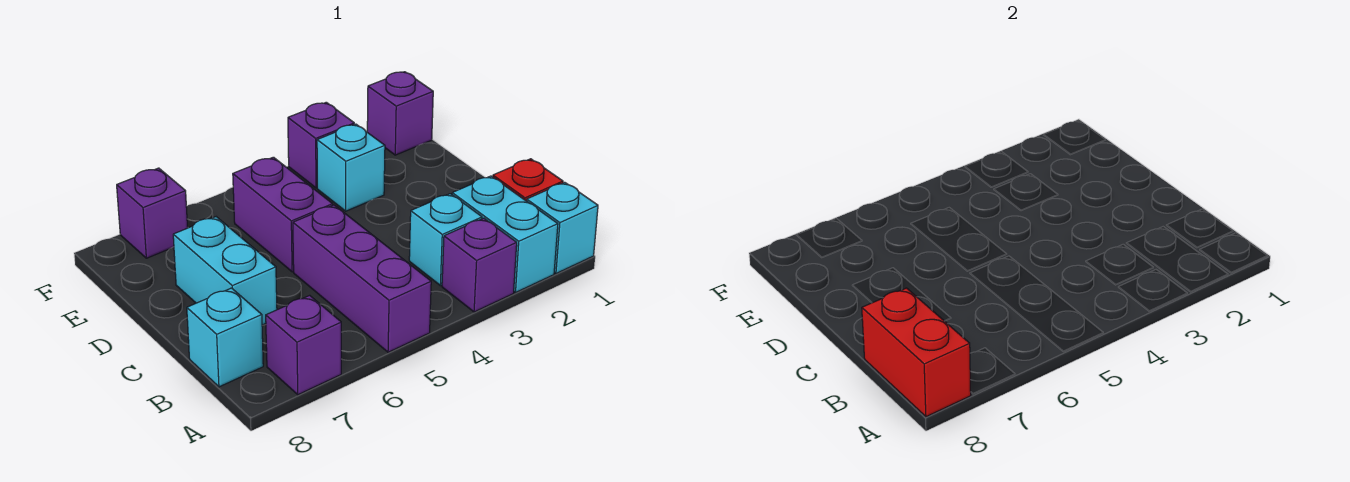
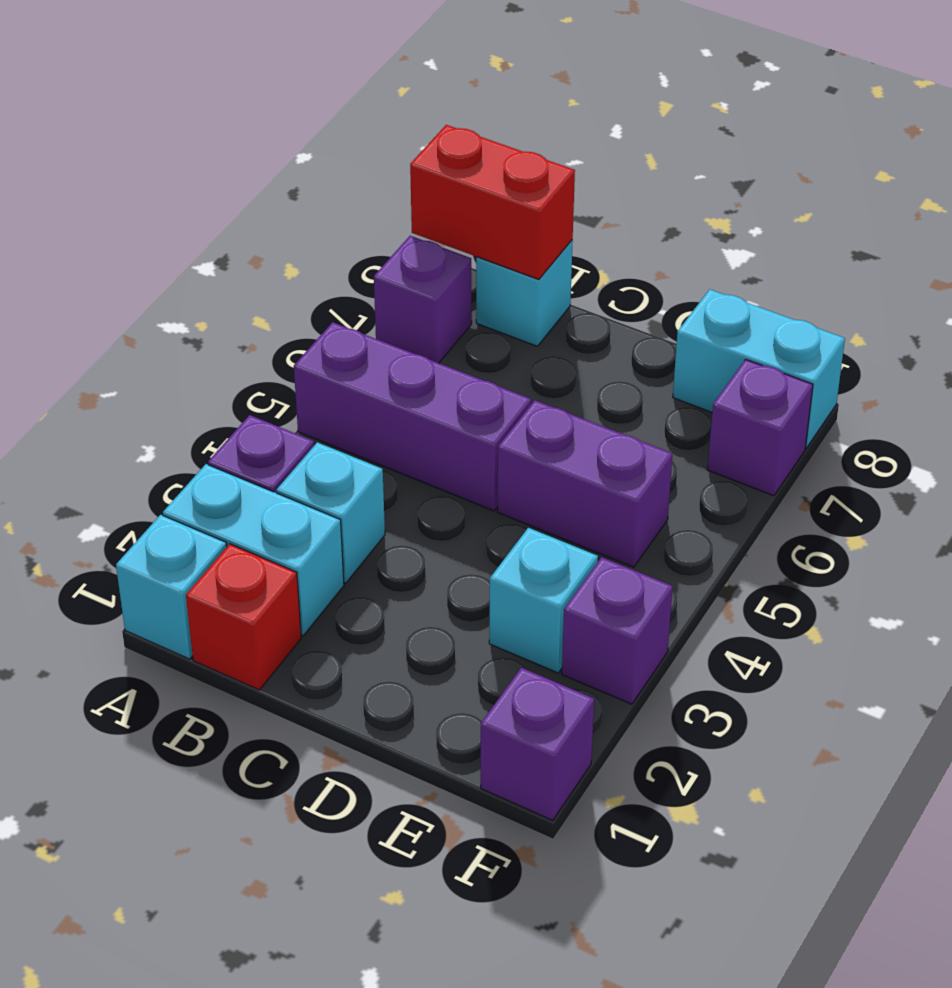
cyan 1x2 brick [173,217,277,325] -> cyan 1x2 brick moved to [673,289,845,448]

